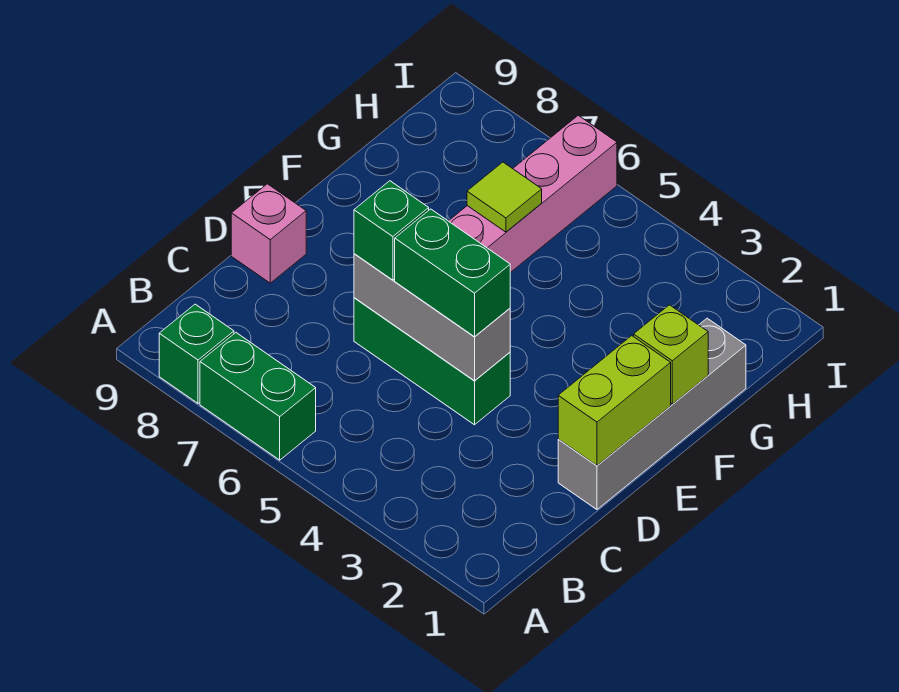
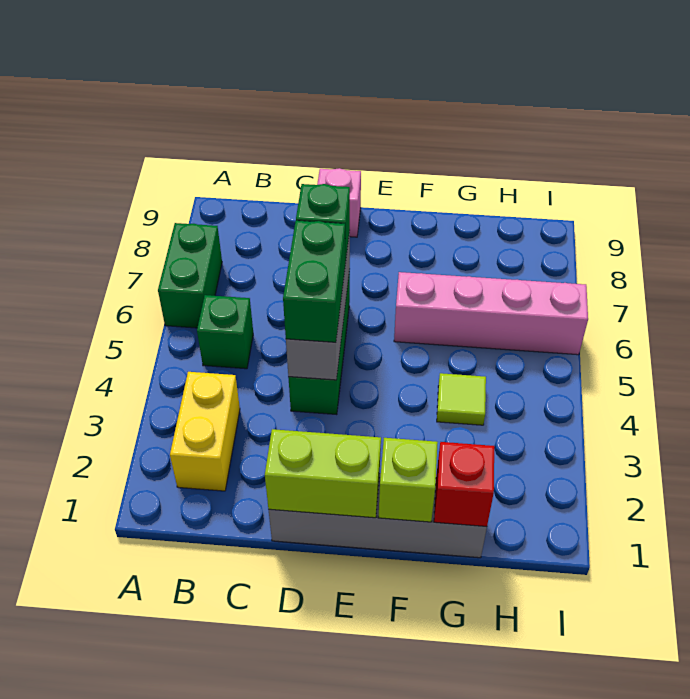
green 1x1 brick [159,304,234,403] -> green 1x1 brick moved to [197,295,253,369]
none -> yellow 1x2 brick [170,372,240,491]
none -> red 1x1 brick [434,442,494,527]
lime 1x1 tile [467,162,542,232] -> lime 1x1 tile moved to [437,373,486,425]

